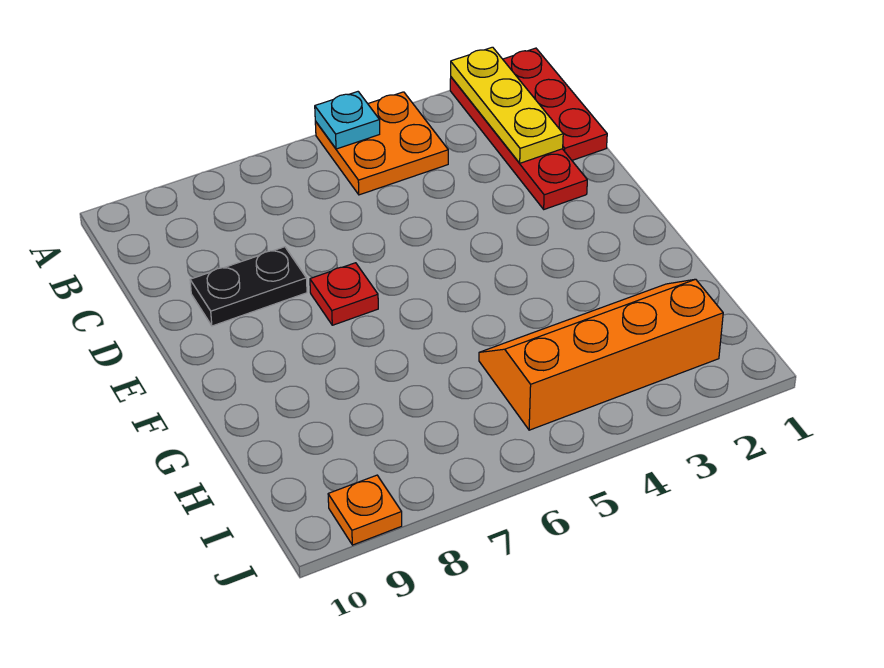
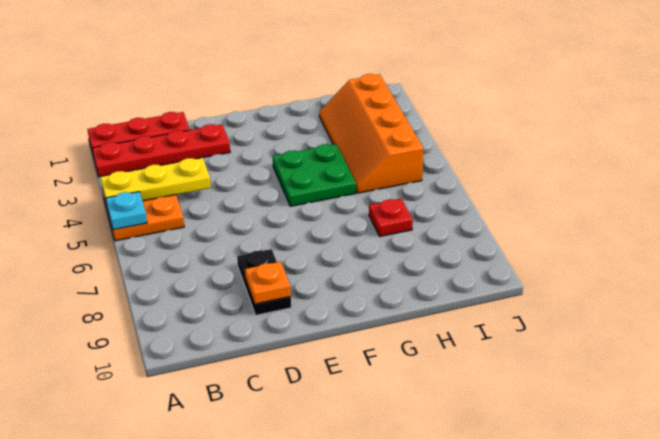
yellow 1x3 plate [451,47,563,163] -> yellow 1x3 plate moved to [100,158,211,205]
red 1x1 plate [310,263,378,325] -> red 1x1 plate moved to [369,199,413,236]
none -> green 2x2 plate [273,144,356,206]
orange 1x1 plate [328,475,402,545] -> orange 1x1 plate moved to [245,262,291,304]

